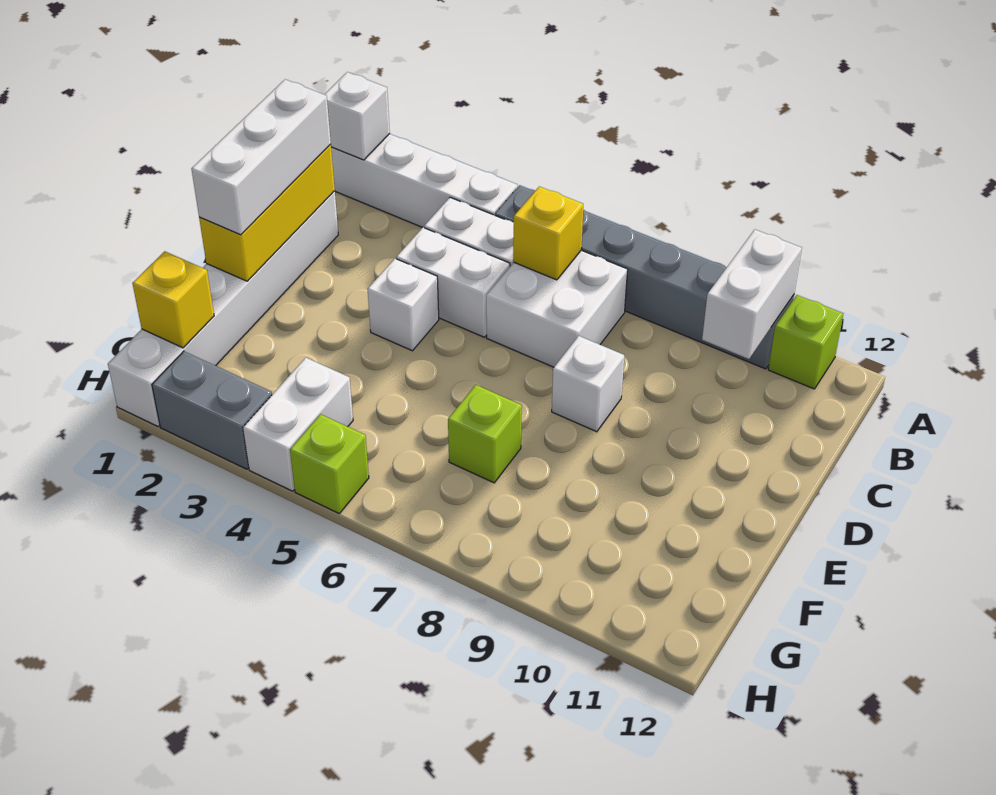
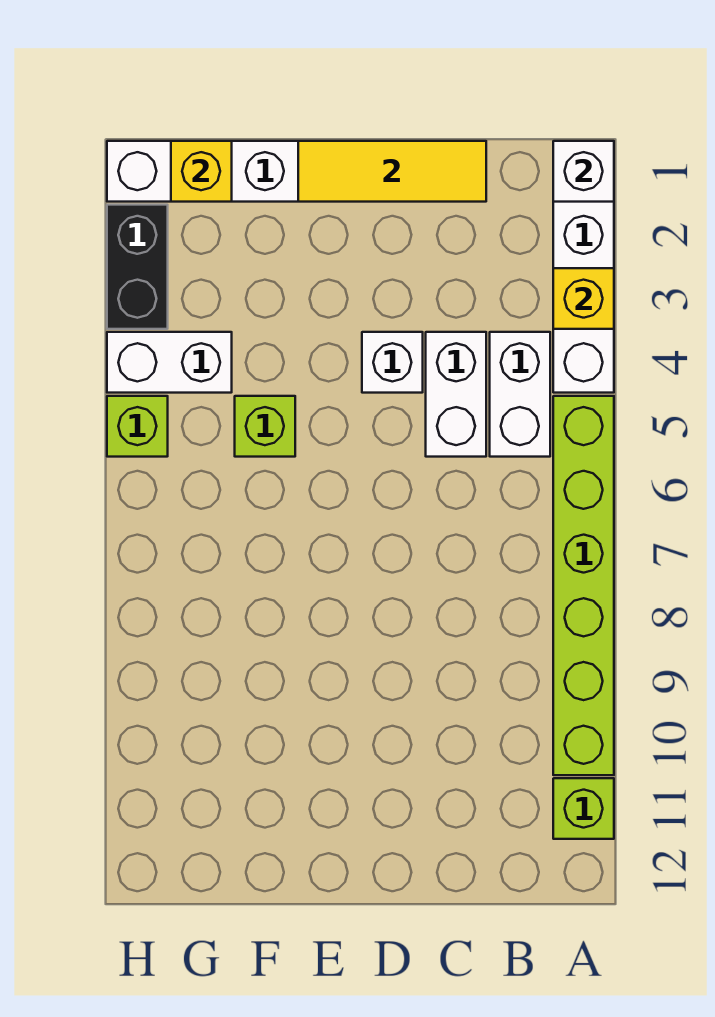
grey 1x6 brick [495,185,794,369] -> lime 1x6 brick [553,396,614,775]
white 1x2 brick [702,230,802,359] -> none
white 2x2 brick [486,250,628,367] -> none
yellow 1x1 brick [513,186,583,280] -> yellow 1x1 brick moved to [553,268,614,329]
yellow 1x3 brick [199,145,335,281] -> yellow 1x3 tile [298,141,486,202]
white 1x3 brick [192,79,331,235] -> none
white 1x1 brick [552,336,624,432] -> none
lime 1x1 brick [448,385,522,483] -> lime 1x1 brick moved to [235,396,295,457]
grey 1x2 brick [152,351,272,469] -> black 1x2 brick [107,205,168,329]

